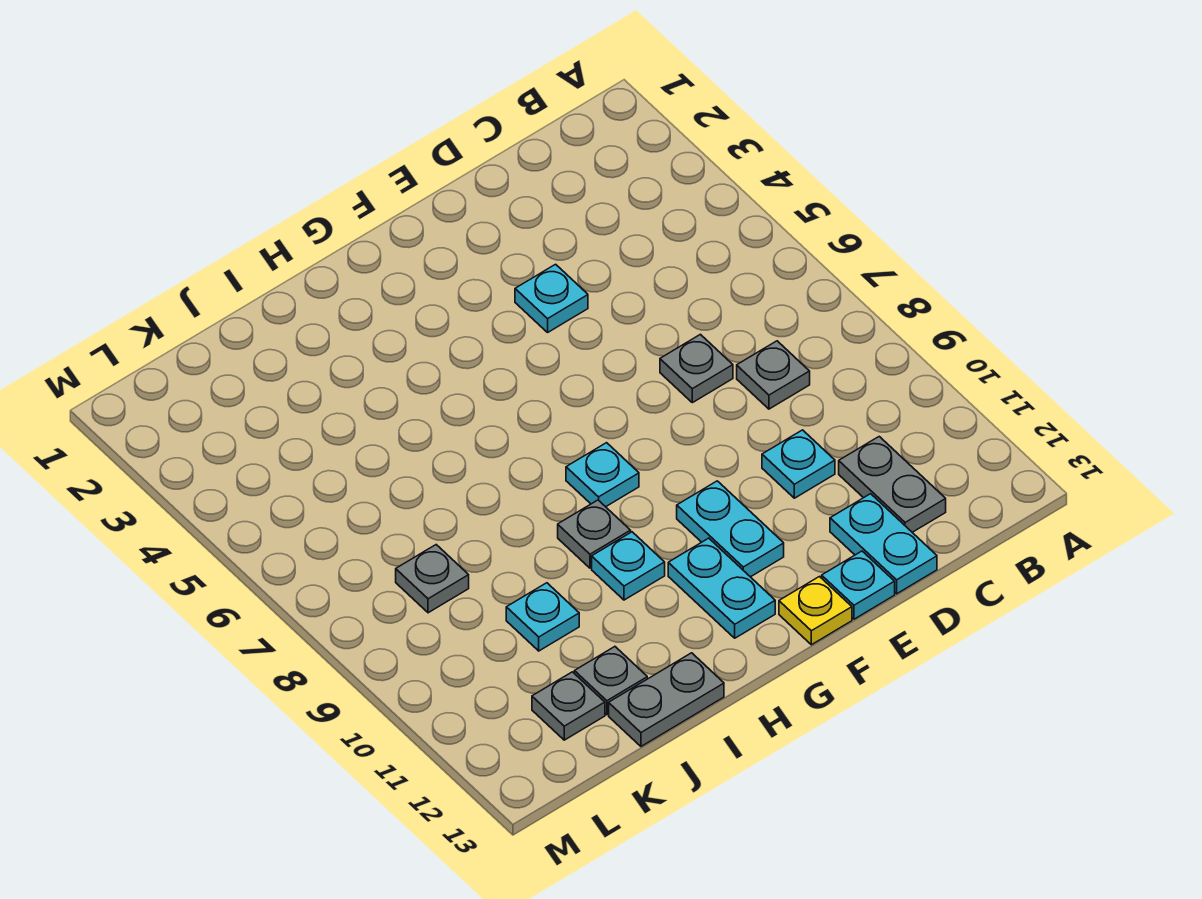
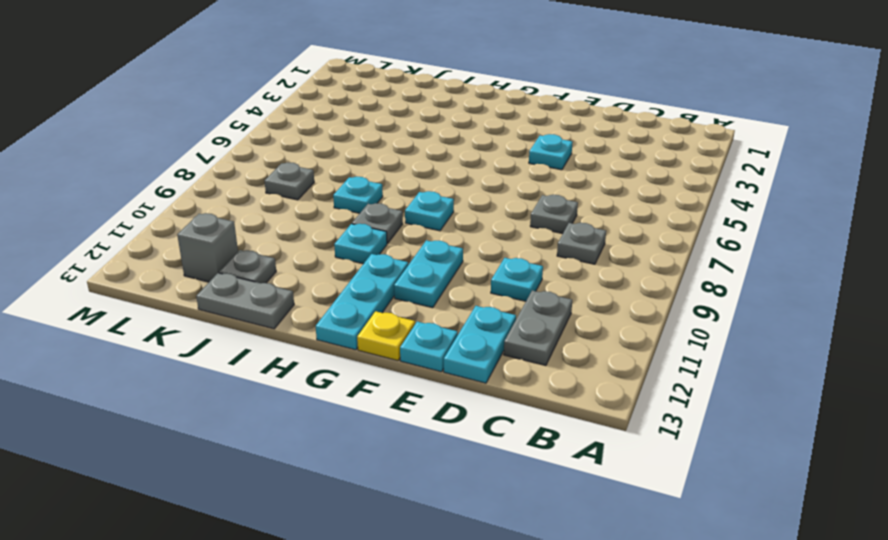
cyan 1x2 plate [668,538,775,638] -> cyan 1x3 plate [316,254,408,350]
cyan 1x1 plate [506,583,579,651] -> cyan 1x1 plate moved to [333,177,383,213]
grey 1x1 plate [532,672,605,740] -> grey 1x1 brick [177,213,238,282]

